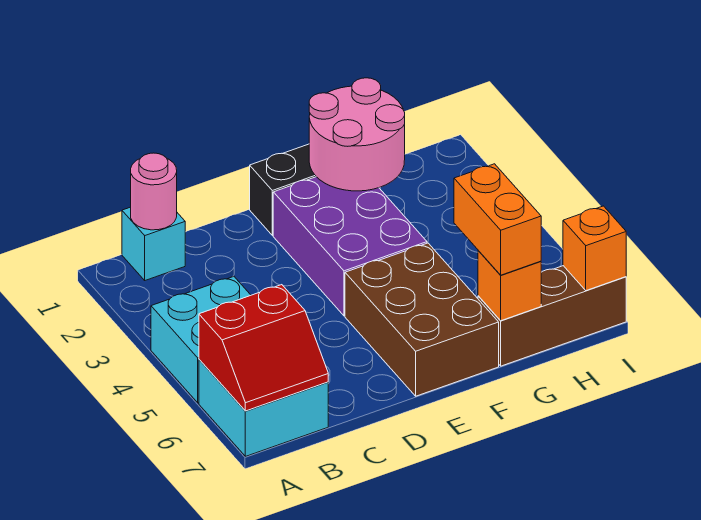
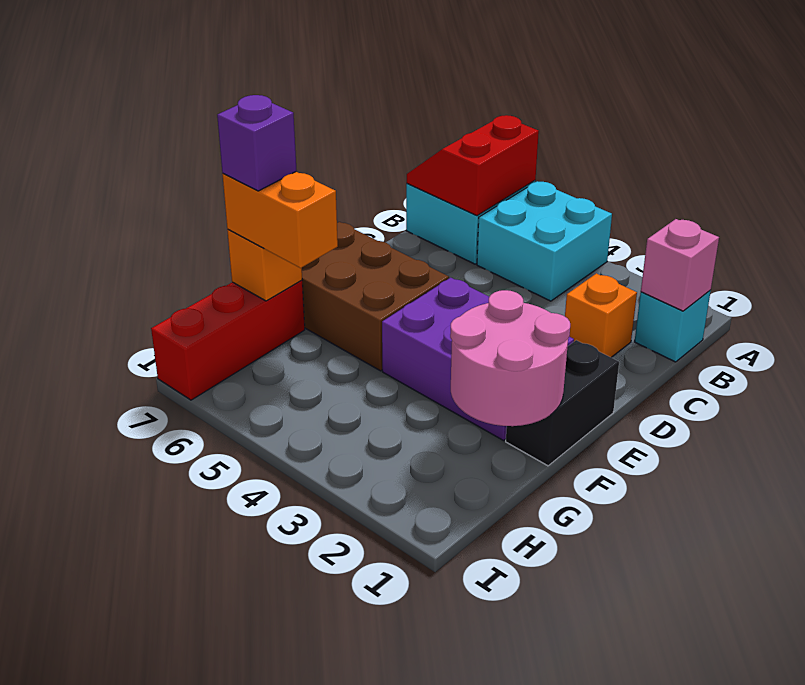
pink 1x1 round brick [131,153,177,230] -> pink 1x1 brick [641,219,719,311]
brown 1x3 brick [478,266,626,366] -> red 1x3 brick [151,280,305,400]
none -> purple 1x1 brick [217,95,297,191]
orange 1x1 brick [563,206,626,291] -> orange 1x1 brick moved to [565,273,637,357]

